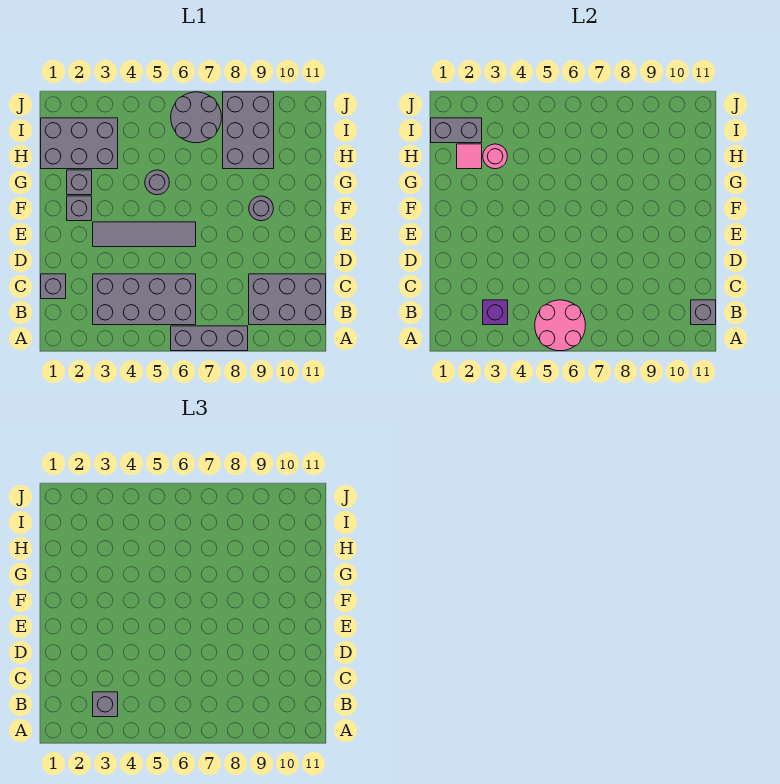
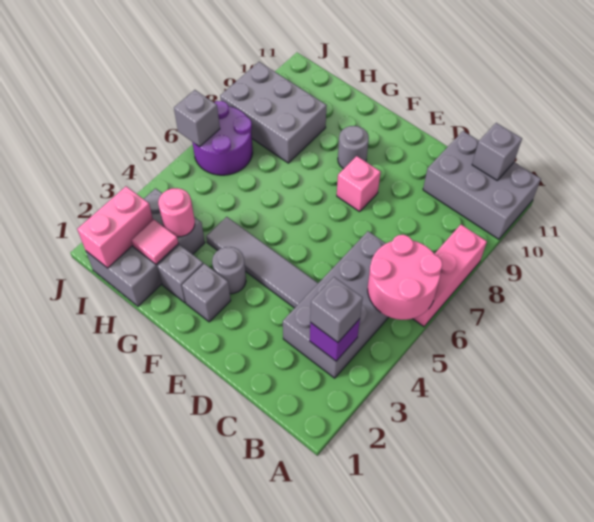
grey 1x3 brick [171,326,248,351] -> pink 1x3 brick [413,225,487,327]
grey 2x3 brick [249,274,326,325] -> grey 2x3 brick turned to [423,131,541,239]
grey 1x1 brick [41,274,66,299] -> grey 1x1 brick moved to [174,90,220,147]
grey 1x4 tile [93,222,196,247] -> grey 1x4 tile turned to [206,217,318,308]
none -> pink 1x1 brick [337,156,381,212]
grey 1x1 round brick [145,170,169,195] -> grey 1x1 round brick moved to [212,247,246,294]
grey 1x2 brick [431,118,482,143] -> pink 1x2 brick [77,186,153,268]
grey 2x2 round brick [171,92,222,143] -> purple 2x2 round brick [192,101,253,175]

